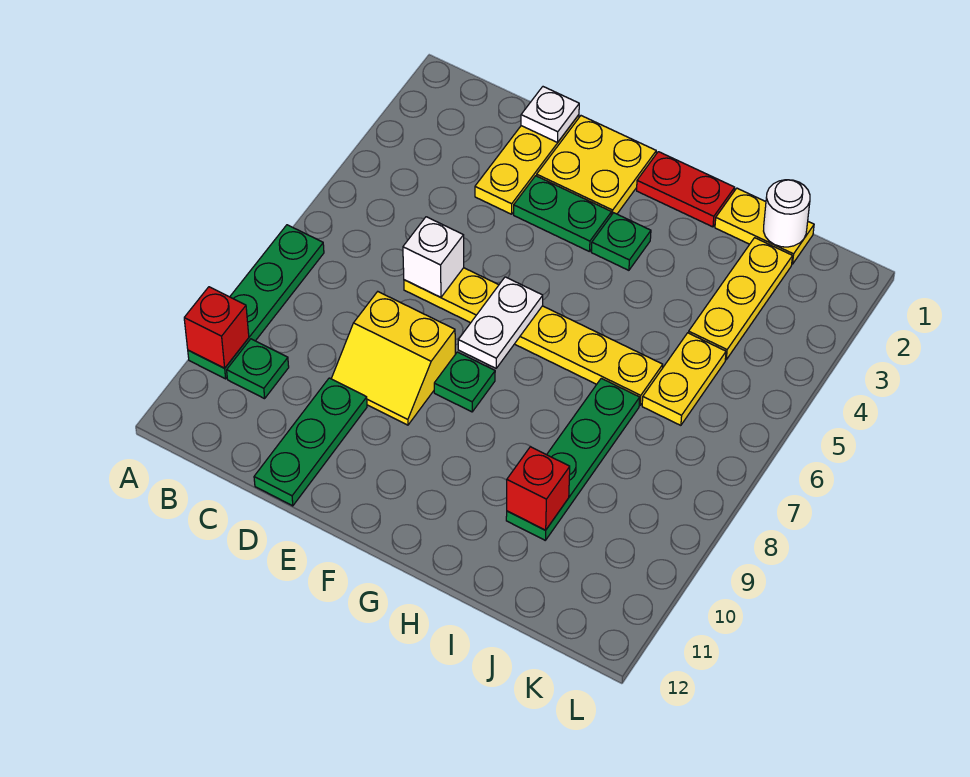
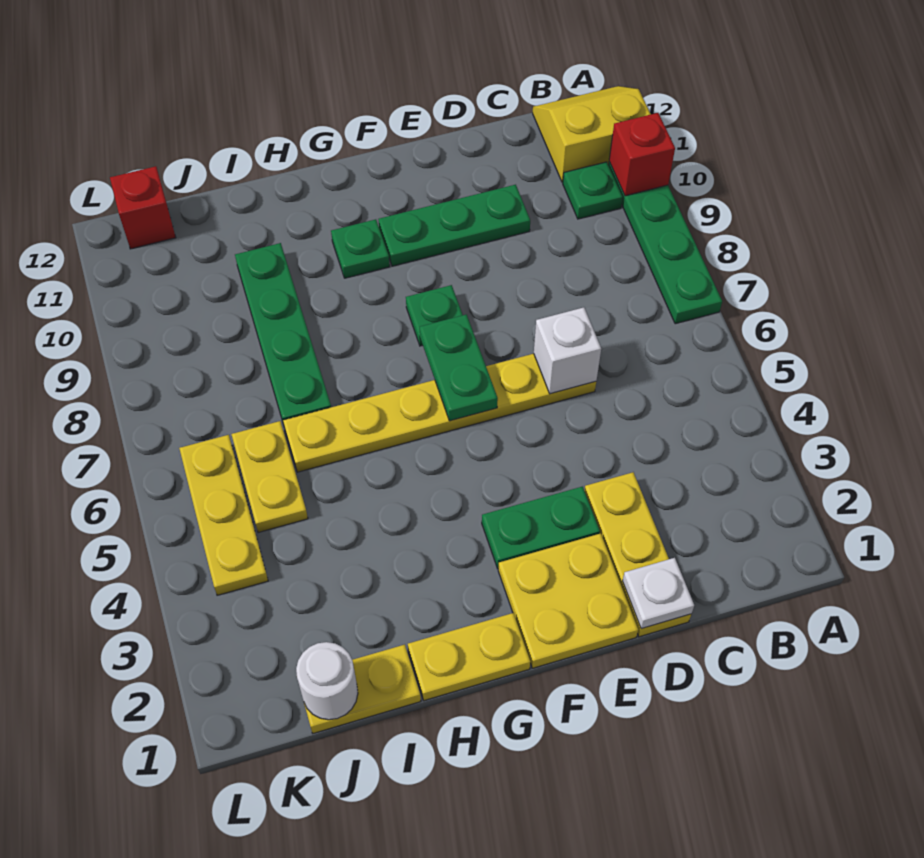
yellow 2x2 slope [331,292,455,425] -> yellow 2x2 slope moved to [533,86,651,182]
green 1x3 plate [254,378,367,506] -> green 1x3 plate turned to [378,185,530,266]
white 1x2 plate [458,277,543,368] -> green 1x2 plate [420,314,498,421]
red 1x2 plate [637,152,735,227] -> yellow 1x2 plate [408,613,530,701]
green 1x1 plate [591,213,651,270] -> green 1x1 plate moved to [331,219,390,278]
red 1x1 brick [507,447,570,530] -> red 1x1 brick moved to [110,166,176,249]
yellow 1x3 plate [689,238,792,360] -> yellow 1x3 plate moved to [179,435,268,595]

